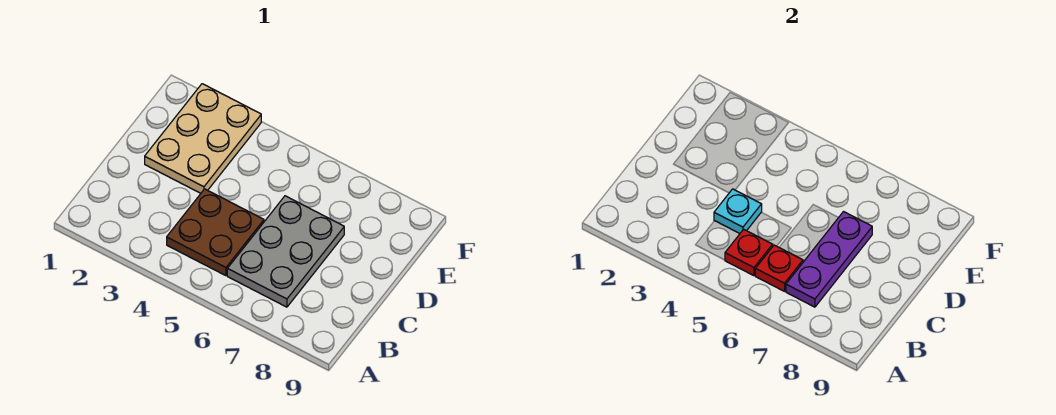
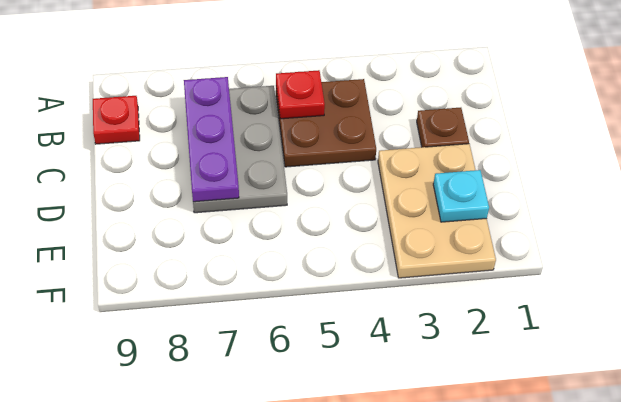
red 1x1 plate [755,245,803,291] -> red 1x1 plate moved to [93,96,140,144]
none -> brown 1x1 plate [417,108,469,147]
cyan 1x1 plate [714,189,762,233] -> cyan 1x1 plate moved to [433,170,489,222]

